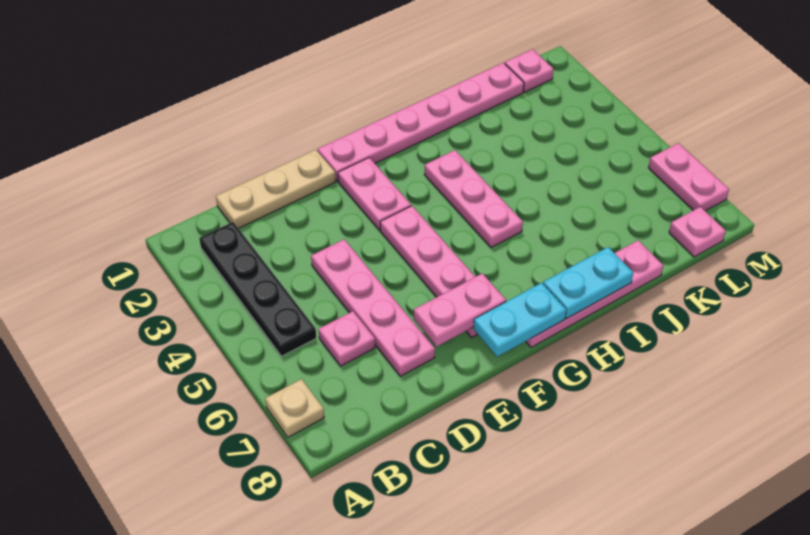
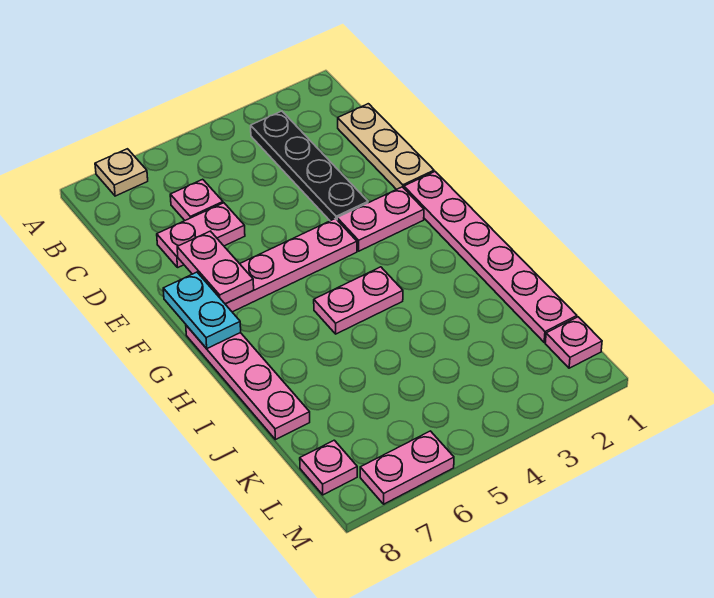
black 1x4 plate [199,222,316,356] -> black 1x4 plate turned to [251,111,368,221]
pink 1x4 plate [311,239,435,376] -> pink 1x2 plate [157,203,245,267]
pink 1x3 plate [424,150,523,248] -> pink 1x2 plate [314,267,403,334]
cyan 1x2 plate [543,247,633,318] -> none

